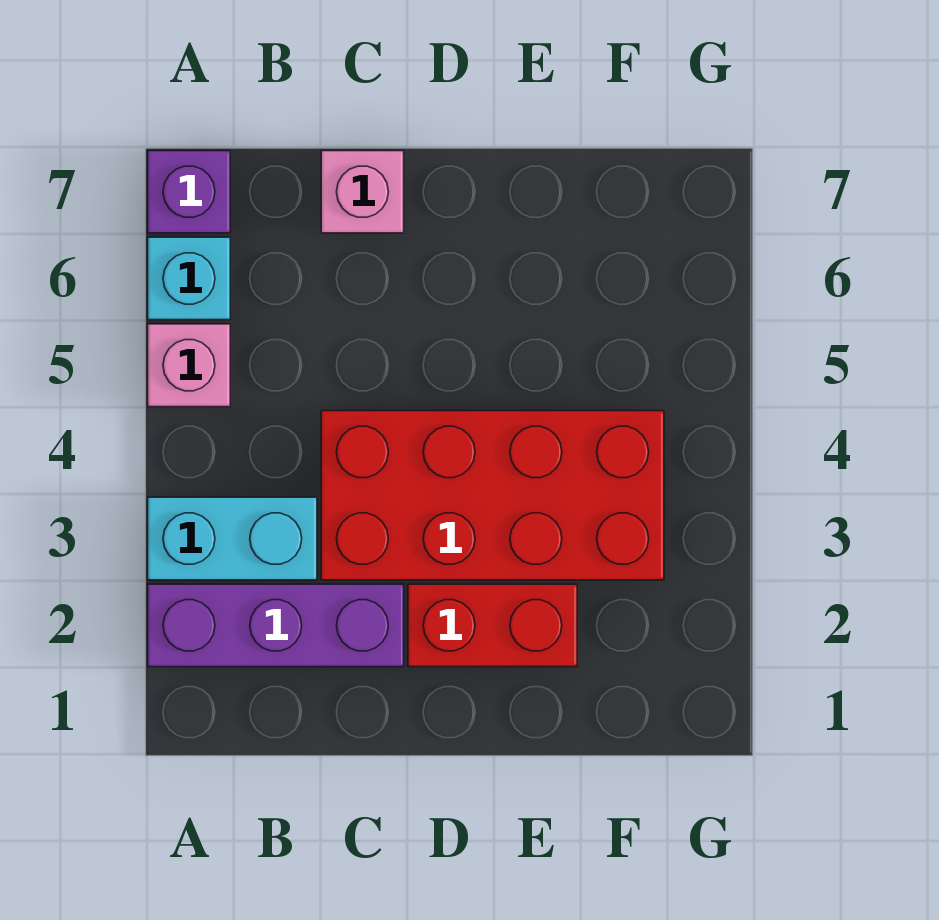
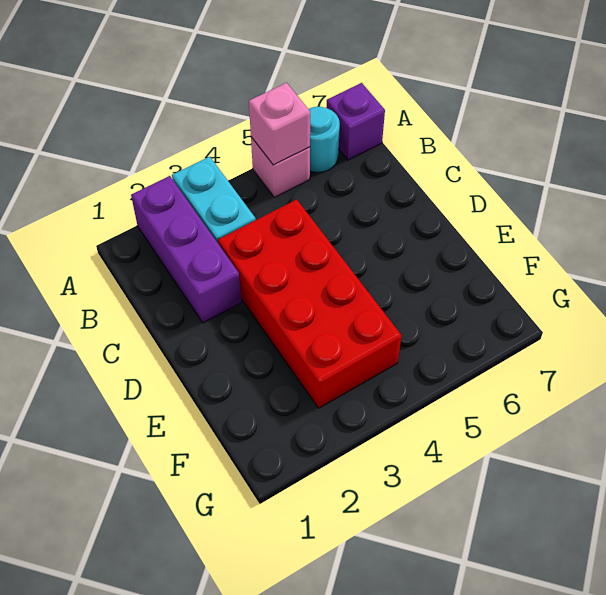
cyan 1x1 brick [148,237,230,320] -> cyan 1x1 round brick [309,107,340,172]
pink 1x1 brick [321,151,404,233] -> pink 1x1 brick moved to [249,83,310,165]
red 1x2 brick [408,584,577,667] -> none

